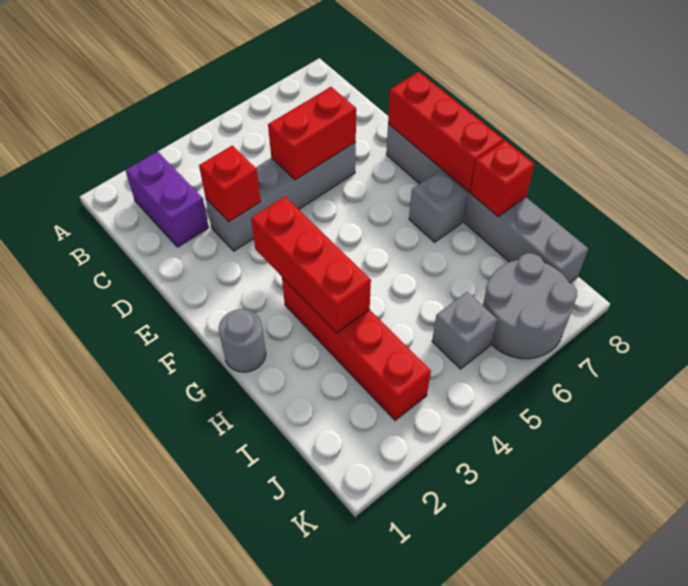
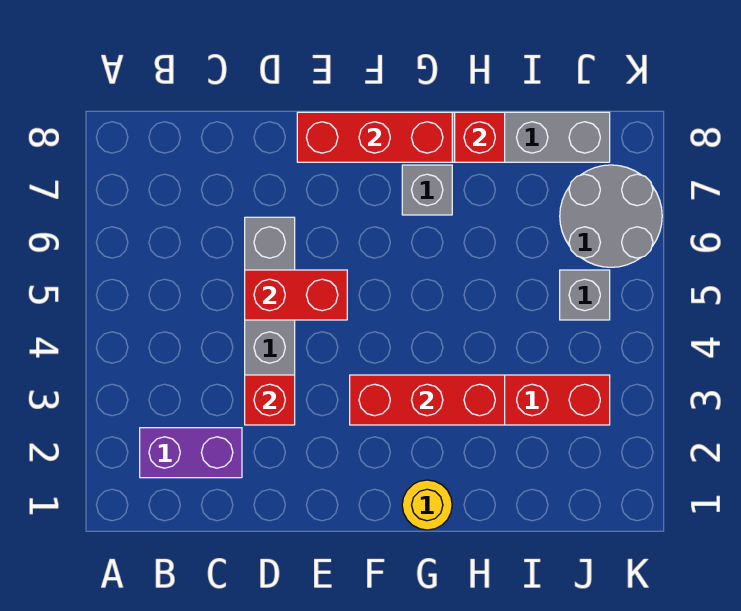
red 1x2 brick [268,87,356,180] -> red 1x2 brick turned to [245,270,347,320]
grey 1x1 round brick [219,309,266,372] -> yellow 1x1 round brick [402,480,452,530]

